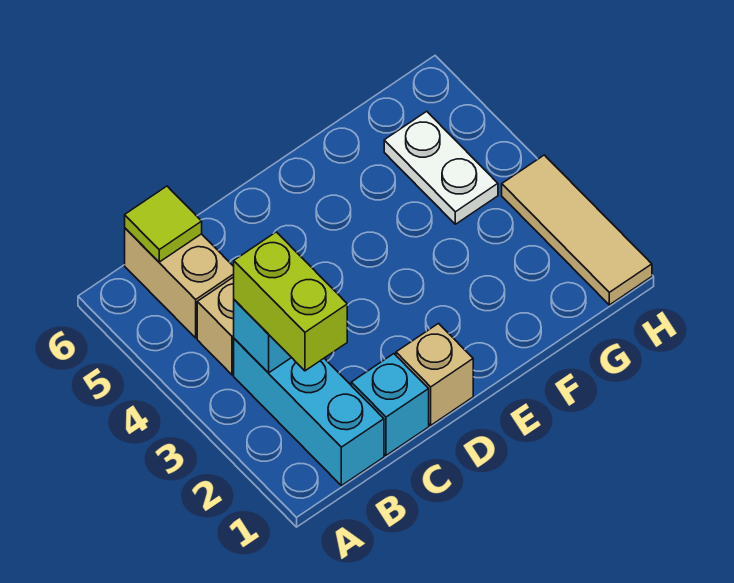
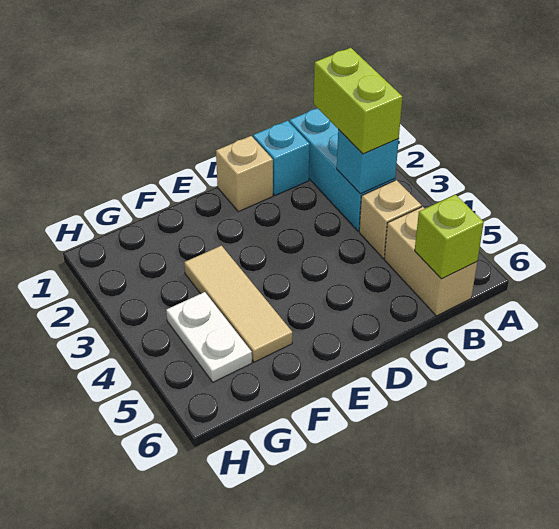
lime 1x1 tile [125,186,202,262] -> lime 1x1 brick [415,195,484,279]
tan 1x3 tile [502,155,652,305] -> tan 1x3 tile moved to [184,246,293,362]

